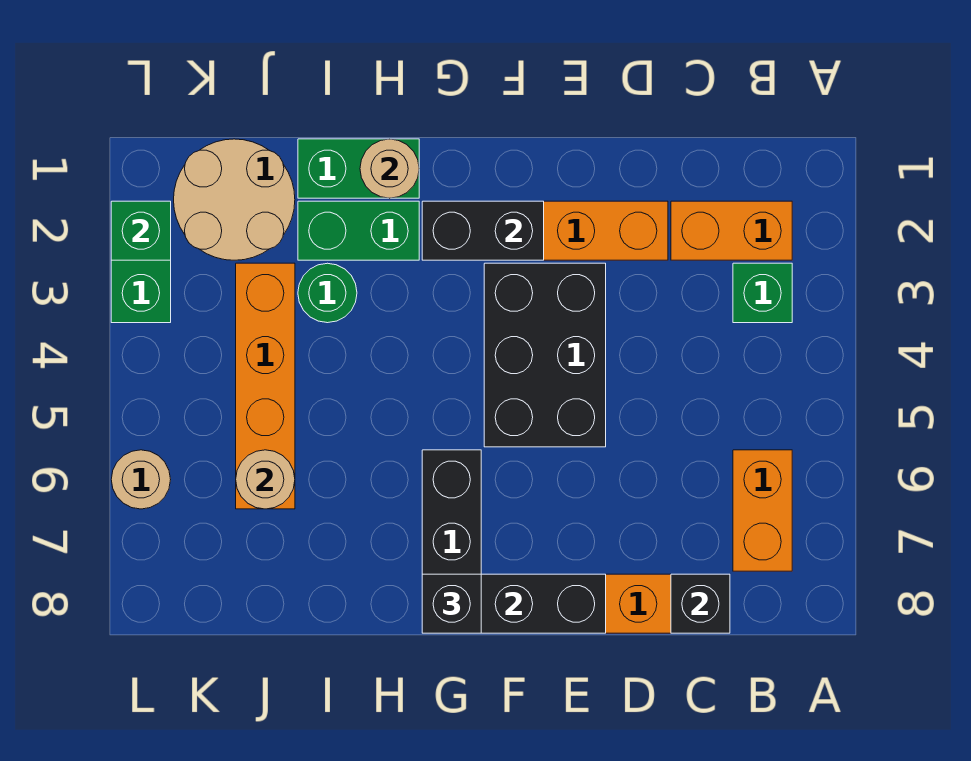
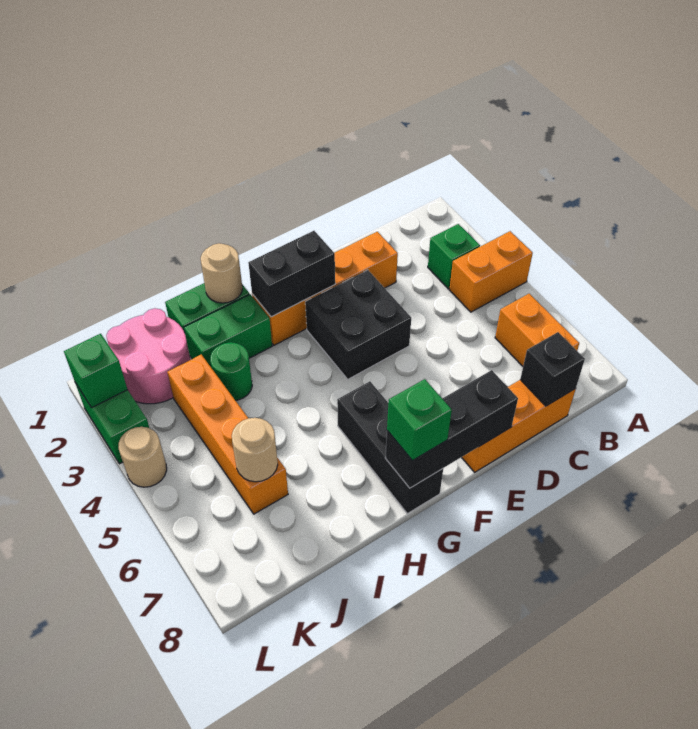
orange 1x2 brick [671,201,792,260] -> orange 1x2 brick moved to [449,231,533,312]
black 2x3 brick [484,263,606,447] -> black 2x2 brick [305,270,411,379]
black 1x1 brick [422,574,481,633] -> green 1x1 brick [387,379,452,461]
tan 2x2 round brick [174,139,295,260] -> pink 2x2 round brick [106,308,190,404]
tan 1x1 round brick [111,450,171,509] -> tan 1x1 round brick moved to [119,427,167,487]

